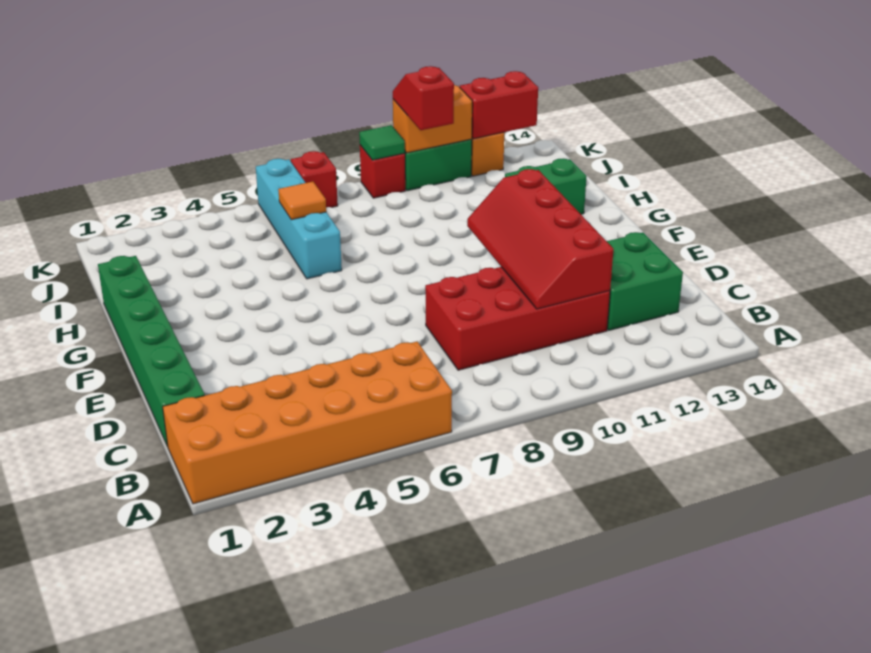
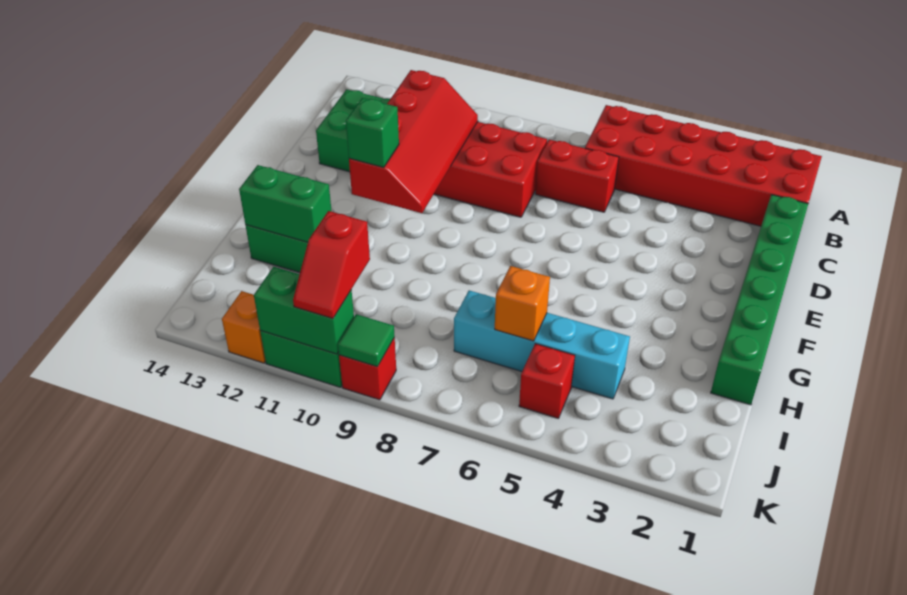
orange 2x6 brick [163,341,452,504] -> red 2x6 brick [585,105,822,226]
none -> green 1x1 brick [346,98,399,167]
cyan 1x4 brick [256,159,342,279] -> cyan 1x4 brick turned to [454,290,630,399]
none -> green 1x2 brick [239,165,332,242]
orange 1x1 tile [278,182,326,220] -> orange 1x1 brick [495,266,550,341]
red 1x1 brick [291,151,338,207] -> red 1x1 brick moved to [519,344,575,418]
orange 1x2 brick [393,85,472,153] -> green 1x2 brick [254,267,354,354]
red 1x2 brick [460,71,538,139] -> red 1x2 brick moved to [535,140,619,212]

